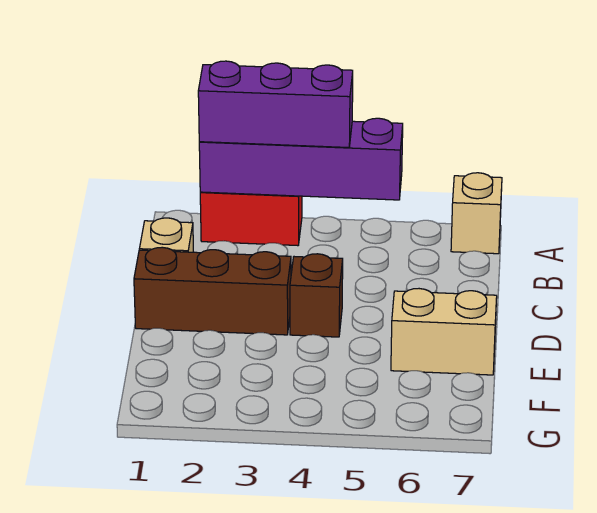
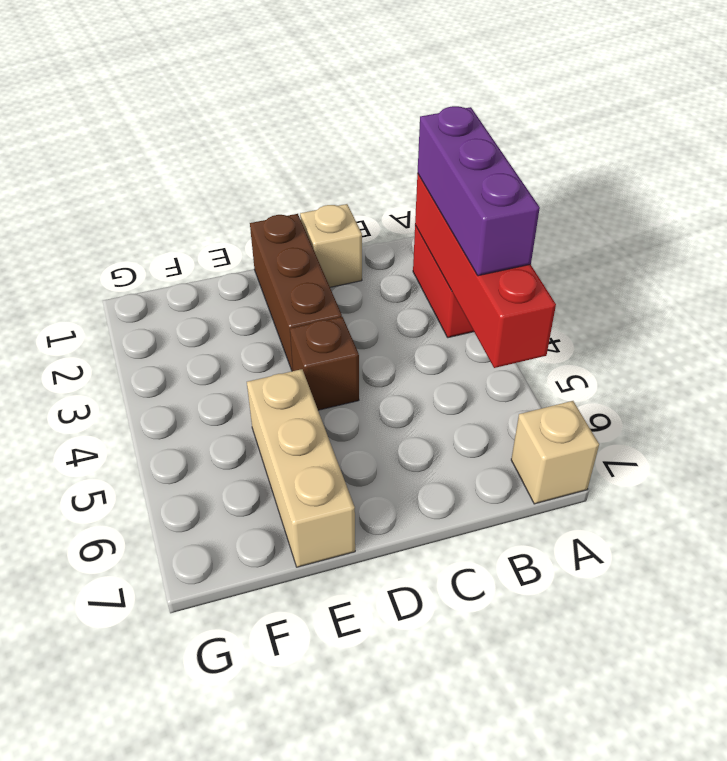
purple 1x4 brick [199,118,403,200] -> red 1x4 brick [415,173,556,368]
tan 1x2 brick [391,289,497,375] -> tan 1x3 brick [247,369,355,567]

